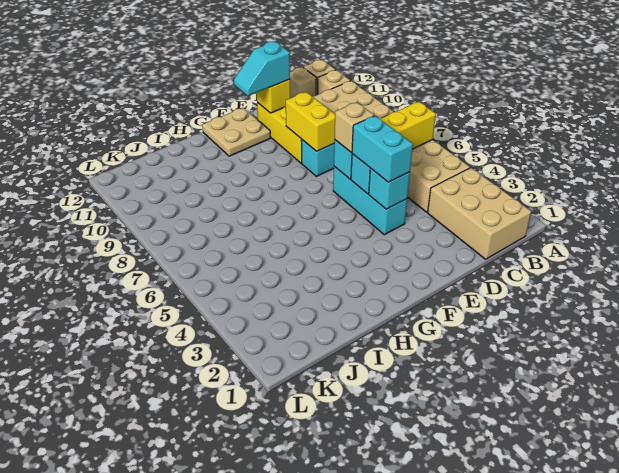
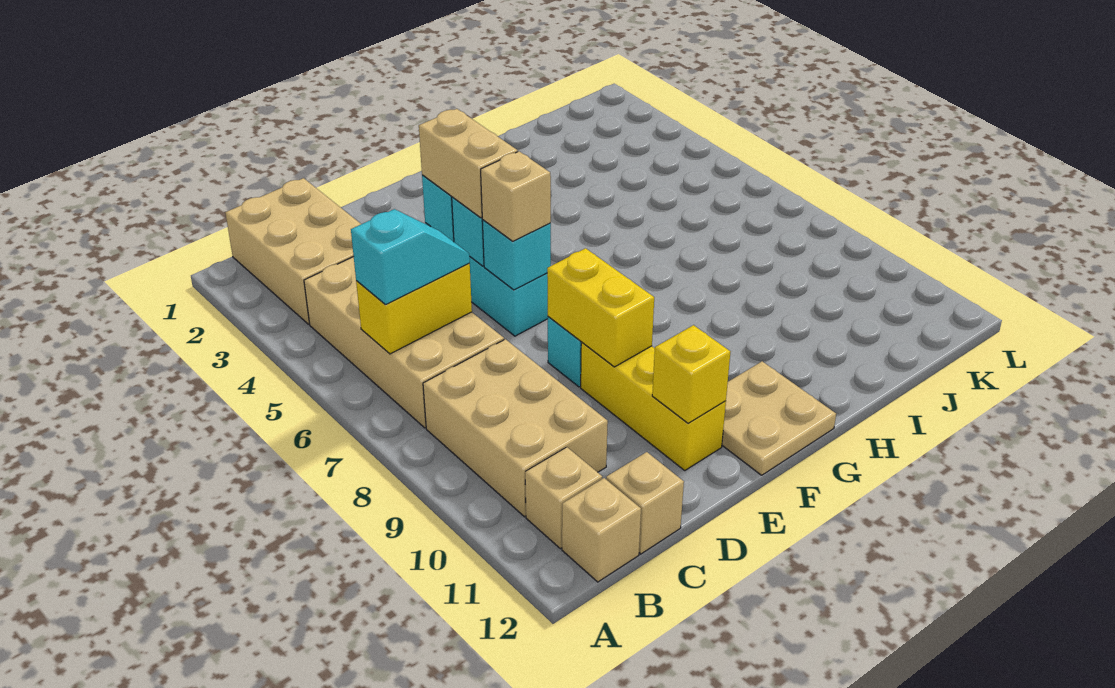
cyan 1x2 brick [352,116,413,182] -> tan 1x2 brick [419,109,518,218]
cyan 1x2 slope [234,42,290,96] -> cyan 1x2 slope moved to [351,209,470,305]

